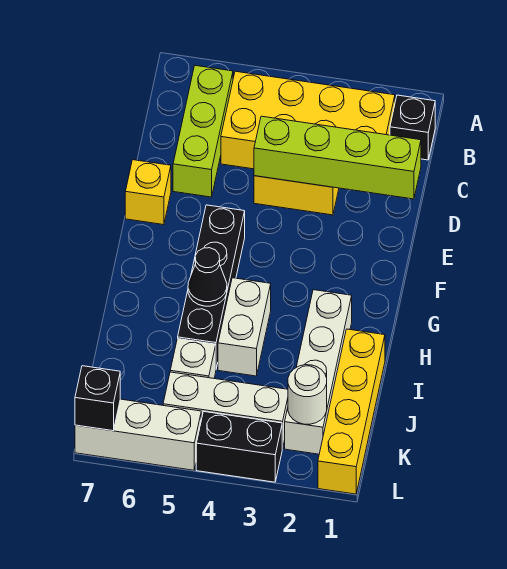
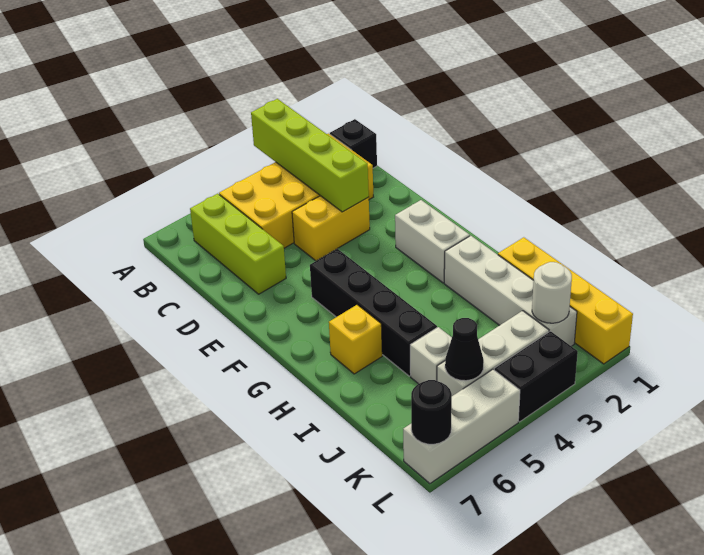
lime 1x4 brick [254,116,421,199] -> lime 1x4 brick turned to [251,99,369,212]
yellow 1x1 brick [125,160,171,225] -> yellow 1x1 brick moved to [329,305,382,374]
white 1x2 brick [218,278,271,376] -> white 1x2 brick moved to [395,200,470,283]
black 1x1 cone [188,248,227,306] -> black 1x1 cone moved to [445,318,484,381]
black 1x1 brick [75,366,120,431] -> black 1x1 round brick [411,380,452,444]

